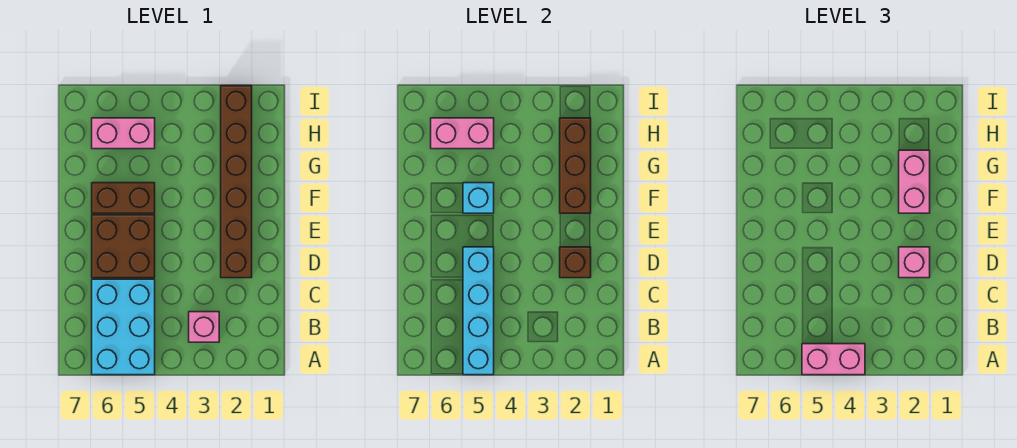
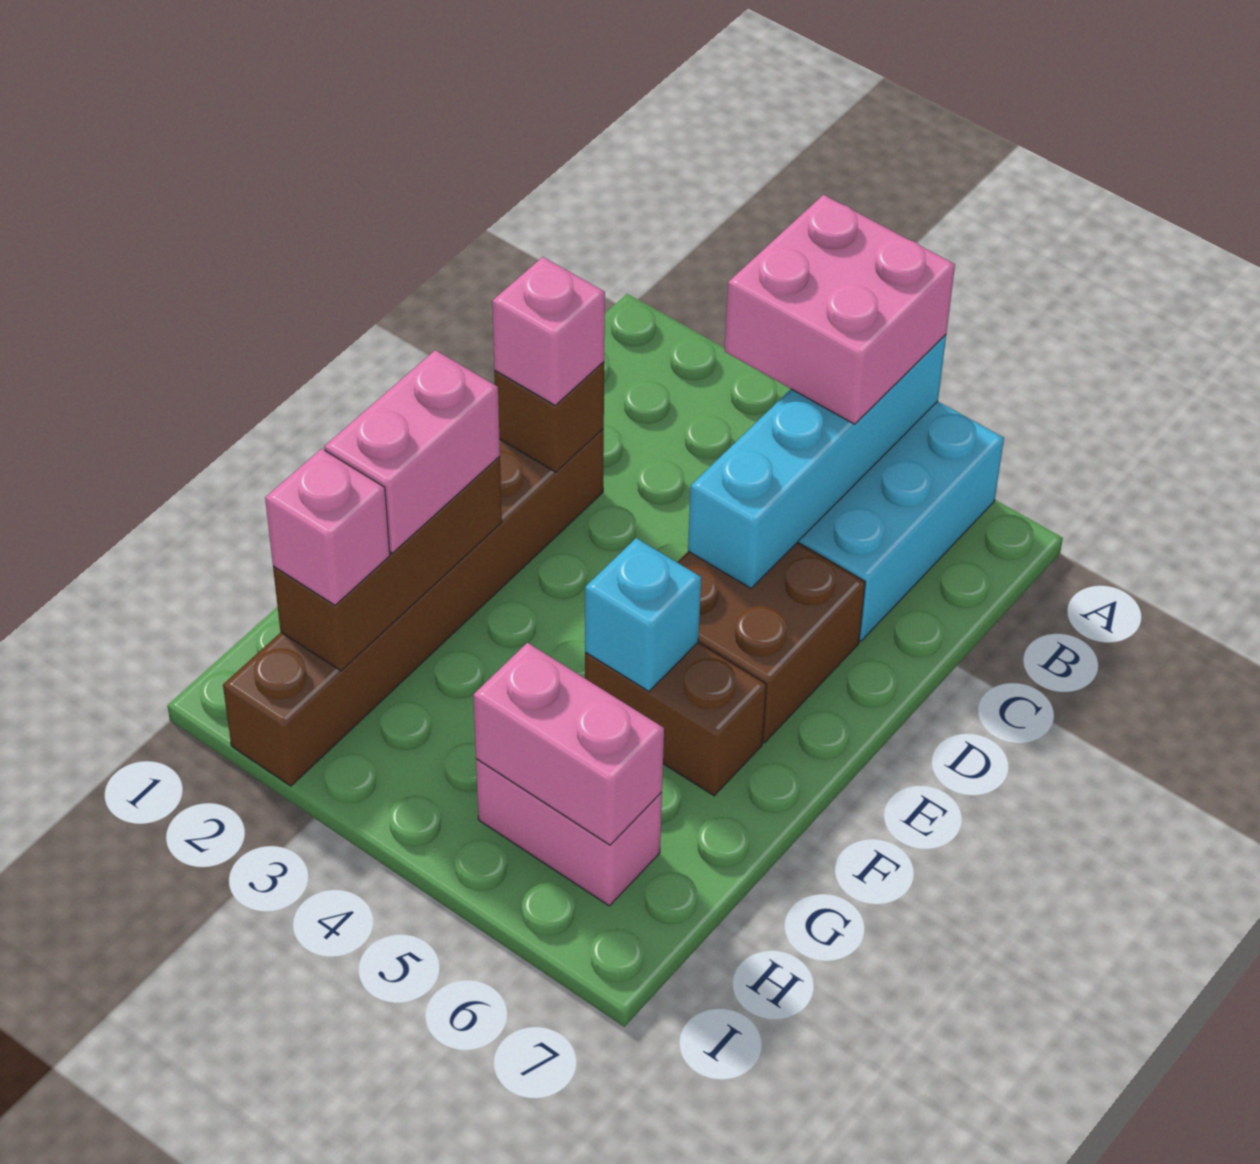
pink 1x2 brick [802,344,865,375] -> pink 2x2 brick [725,195,955,424]
pink 1x1 brick [189,312,219,342] -> pink 1x1 brick moved to [265,449,390,605]

